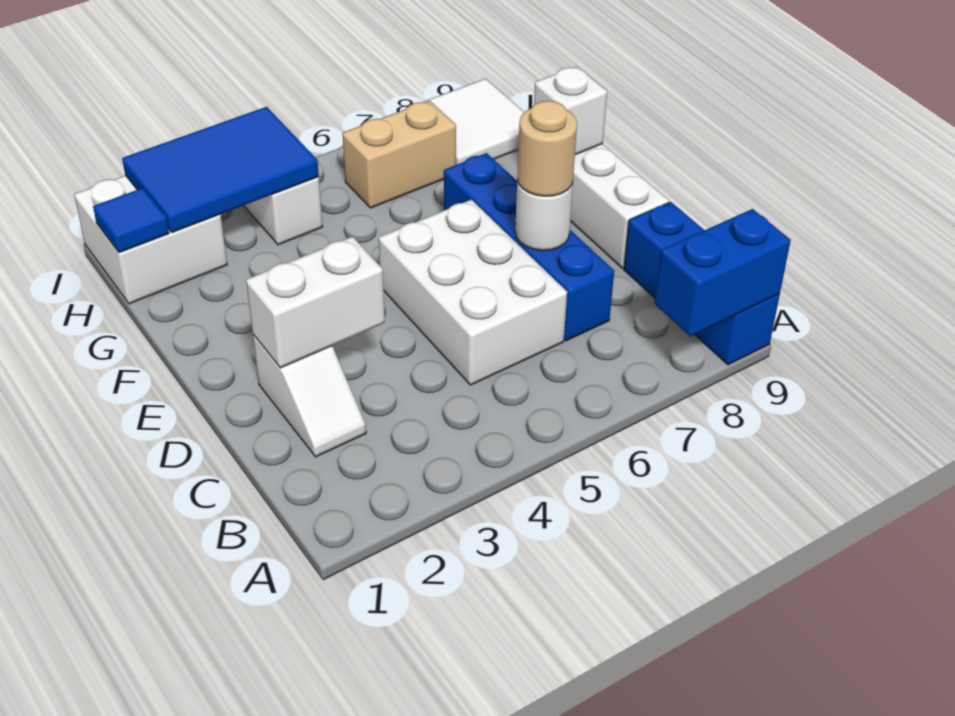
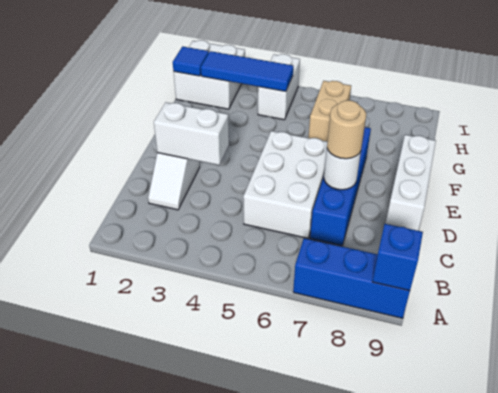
blue 1x2 brick [654,209,791,336] -> blue 1x1 brick [372,224,423,291]
blue 1x3 brick [624,202,780,365] -> blue 1x3 brick turned to [293,238,410,318]
white 1x1 brick [534,66,607,155] -> none
blue 2x3 tile [122,107,319,232] -> blue 1x3 tile [201,51,293,91]
tan 1x2 brick [343,101,456,208] -> tan 1x2 brick turned to [308,81,351,142]
white 2x2 tile [406,79,524,165] -> none

